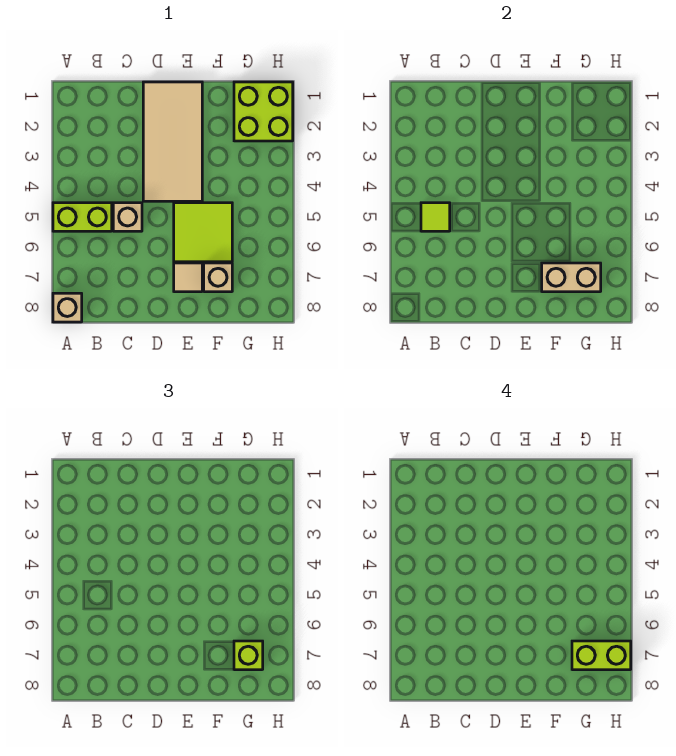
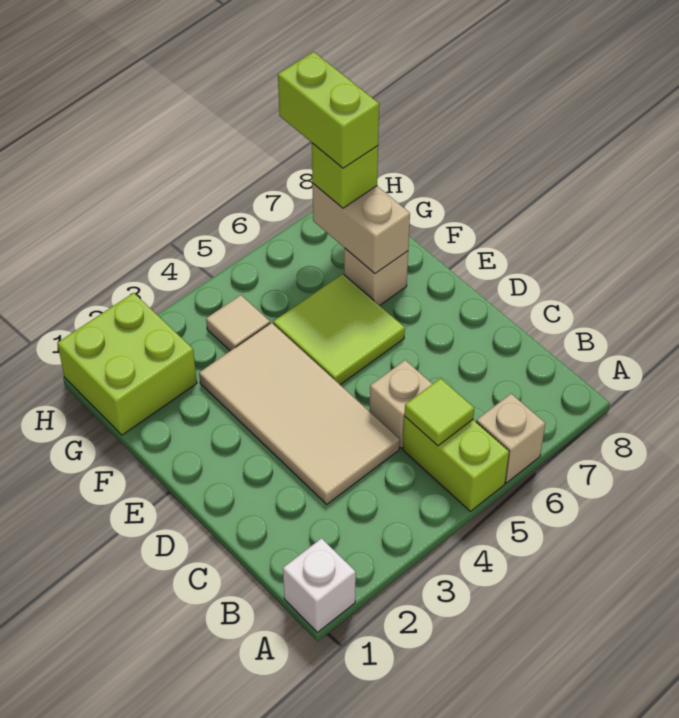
none -> white 1x1 brick [283,538,356,632]
tan 1x1 brick [53,293,82,322] -> tan 1x1 brick moved to [476,394,545,483]
tan 2x4 tile [143,82,202,201] -> tan 2x4 tile turned to [199,323,400,504]
tan 1x1 tile [174,263,202,292] -> tan 1x1 tile moved to [206,295,270,351]

